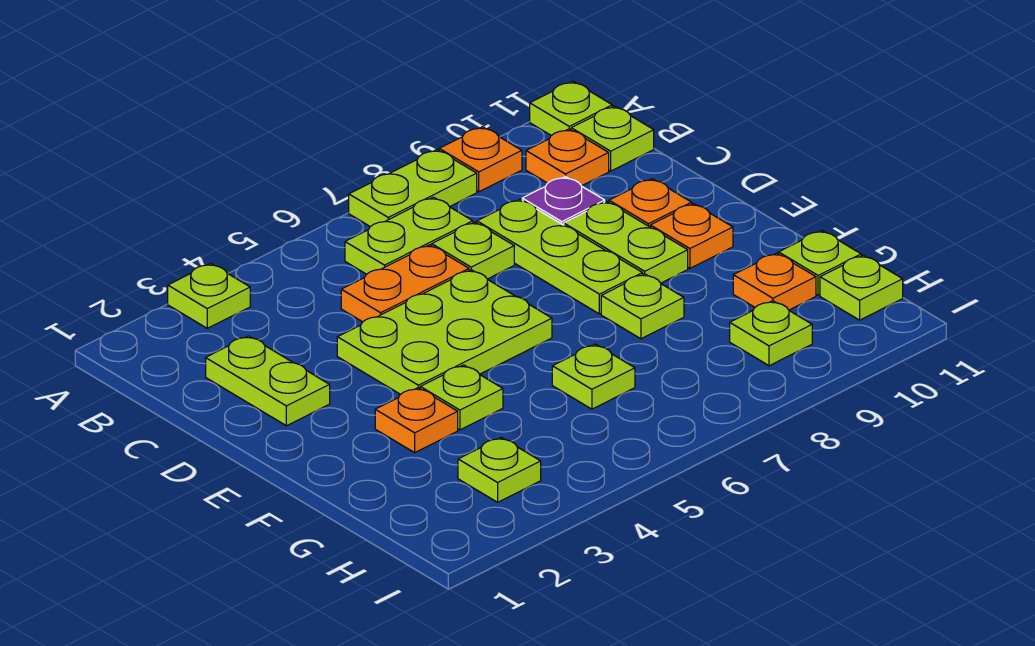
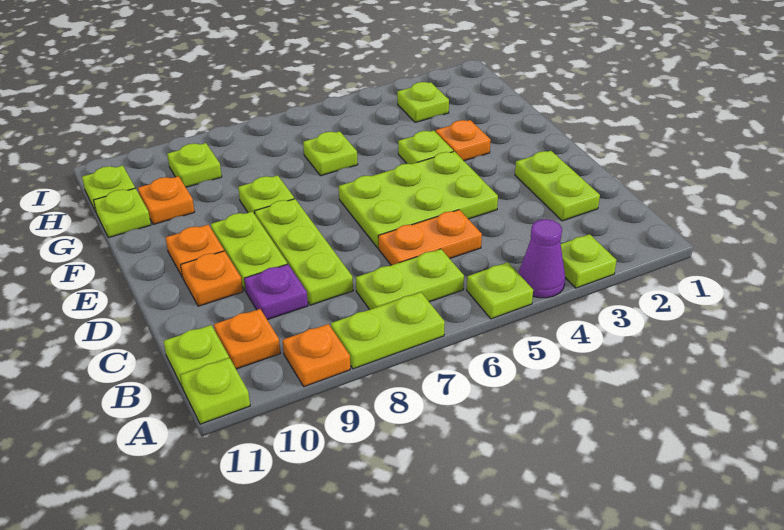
none -> purple 1x1 cone [518,219,565,298]
lime 1x1 plate [432,222,514,279] -> lime 1x1 plate moved to [467,262,533,319]

